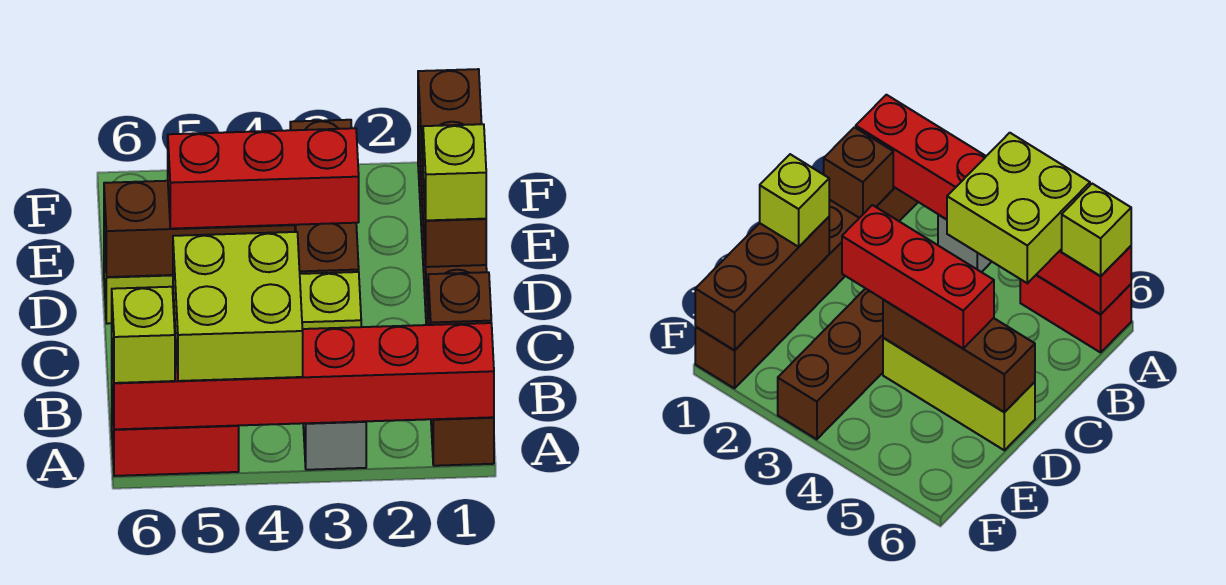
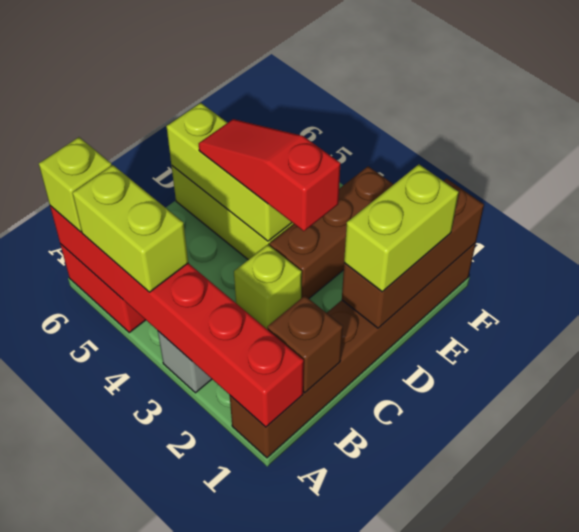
lime 2x2 brick [173,232,303,381] -> lime 1x2 brick [72,165,188,292]
lime 1x1 brick [423,124,486,220] -> lime 1x2 brick [344,164,459,292]
red 1x3 brick [168,128,359,229] -> red 1x3 slope [199,119,341,231]
brown 1x3 brick [104,181,295,277] -> lime 1x3 brick [166,103,292,241]

